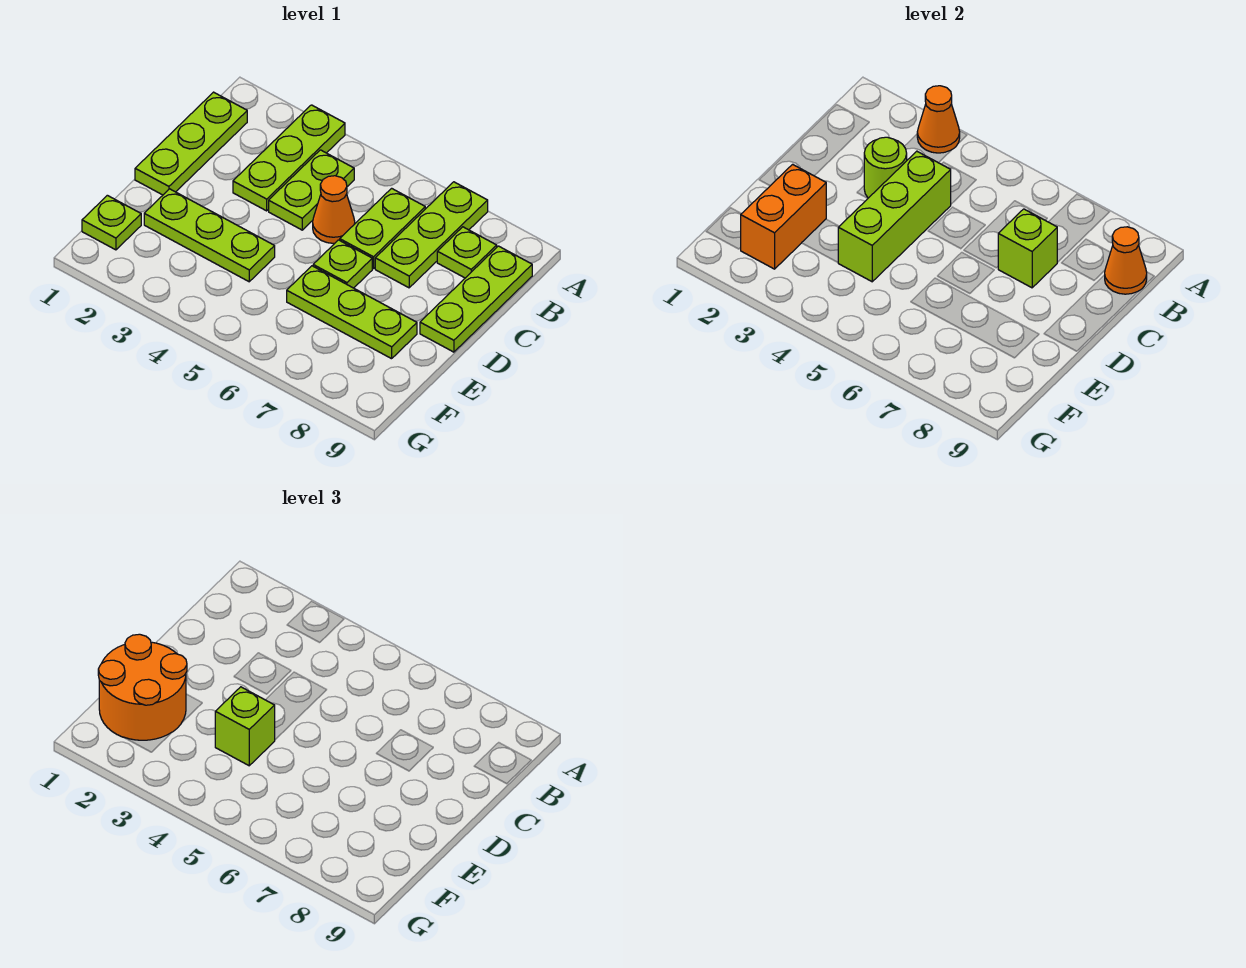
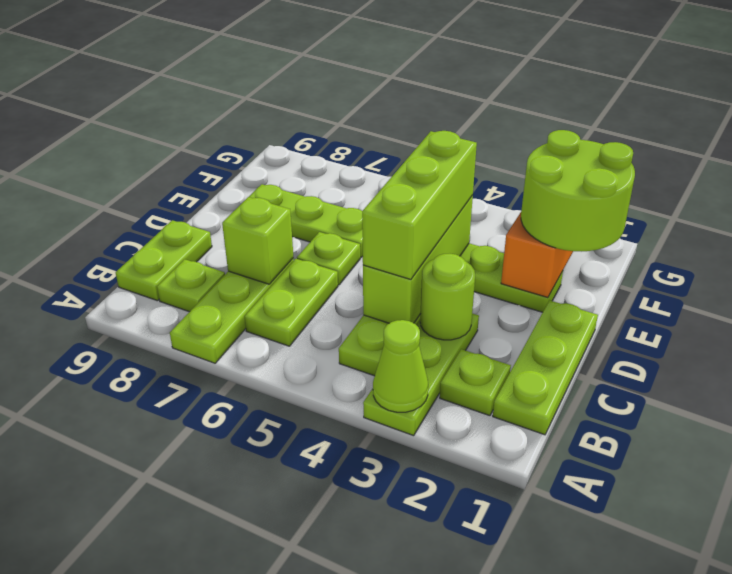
orange 1x1 cone [917,86,960,153] -> lime 1x1 cone [373,320,428,412]
lime 1x3 plate [420,246,532,352] -> lime 1x2 plate [116,220,212,301]
orange 1x1 cone [1105,227,1147,294] -> none
orange 1x1 cone [313,176,355,243] -> none
orange 2x2 round brick [98,634,187,740] -> lime 2x2 round brick [521,130,635,252]
lime 1x1 brick [215,687,275,766] -> lime 1x3 brick [362,131,477,279]
lime 1x1 plate [82,195,141,250] -> lime 1x1 plate moved to [440,349,511,416]

